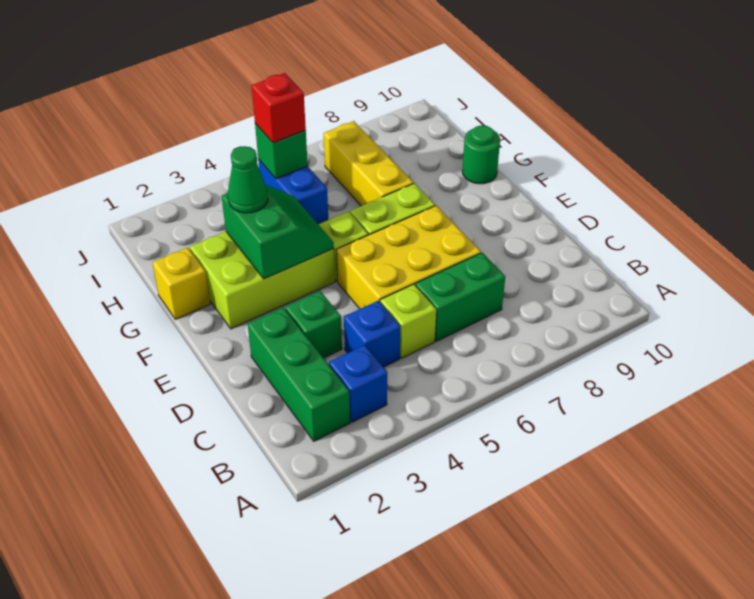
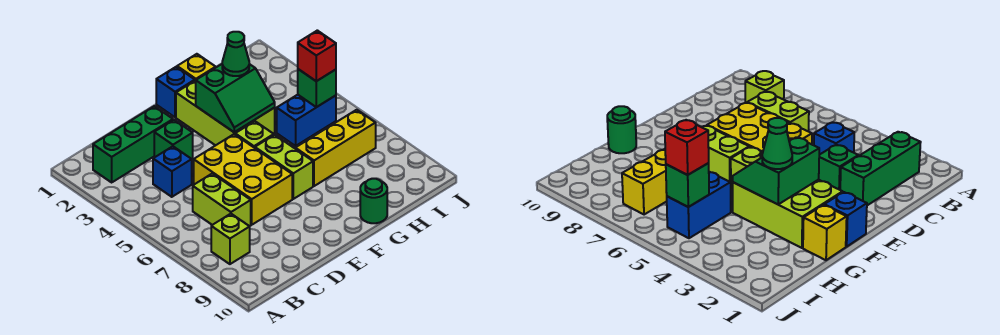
blue 1x1 brick [329,345,387,422] -> blue 1x1 brick moved to [156,67,195,117]
lime 1x1 brick [380,284,436,358] -> lime 1x1 brick moved to [211,214,250,264]
green 1x2 brick [416,253,505,341] -> lime 1x2 brick [193,173,251,226]

